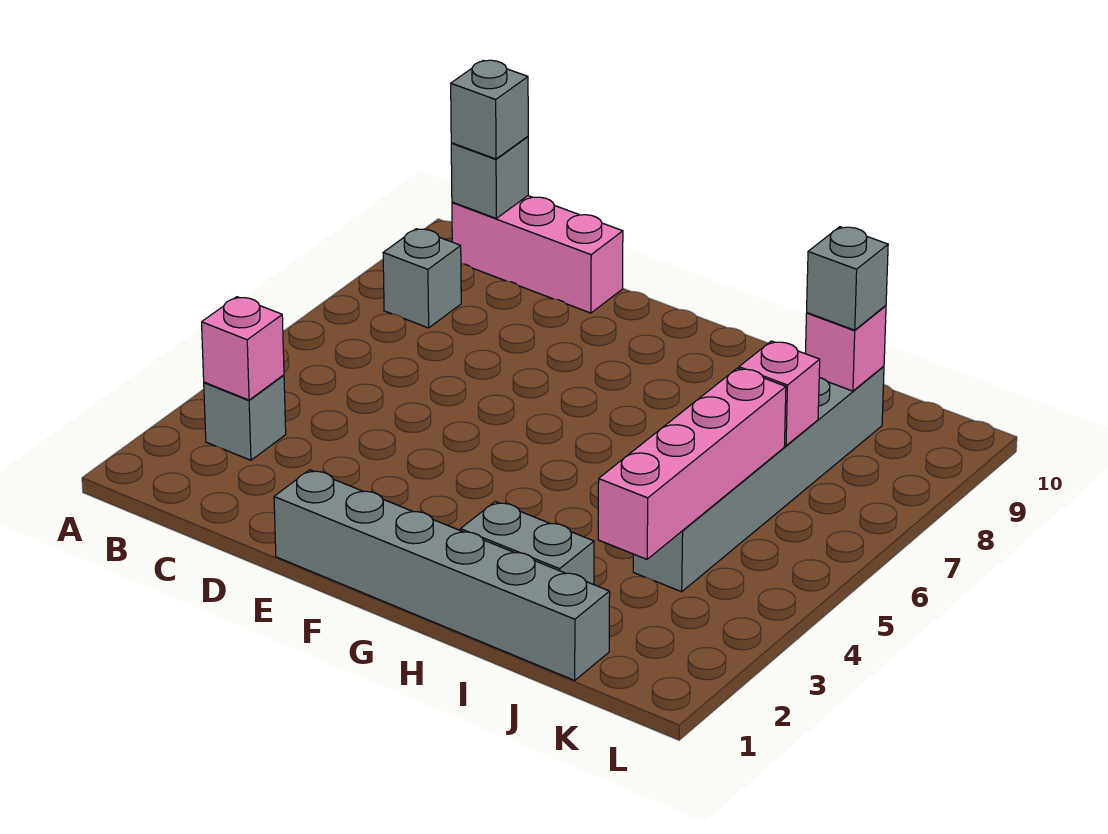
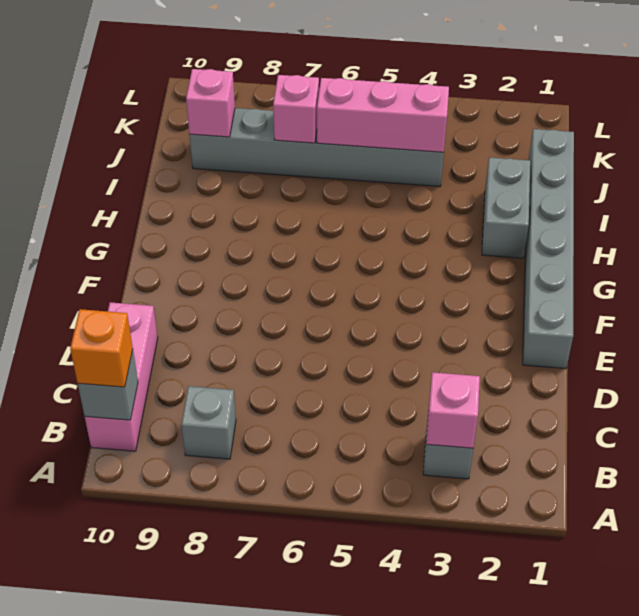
grey 1x1 brick [451,60,528,159] -> orange 1x1 brick [70,309,133,387]
pink 1x4 brick [598,368,786,559] -> pink 1x3 brick [317,78,449,153]
grey 1x1 brick [807,227,888,330] -> none

